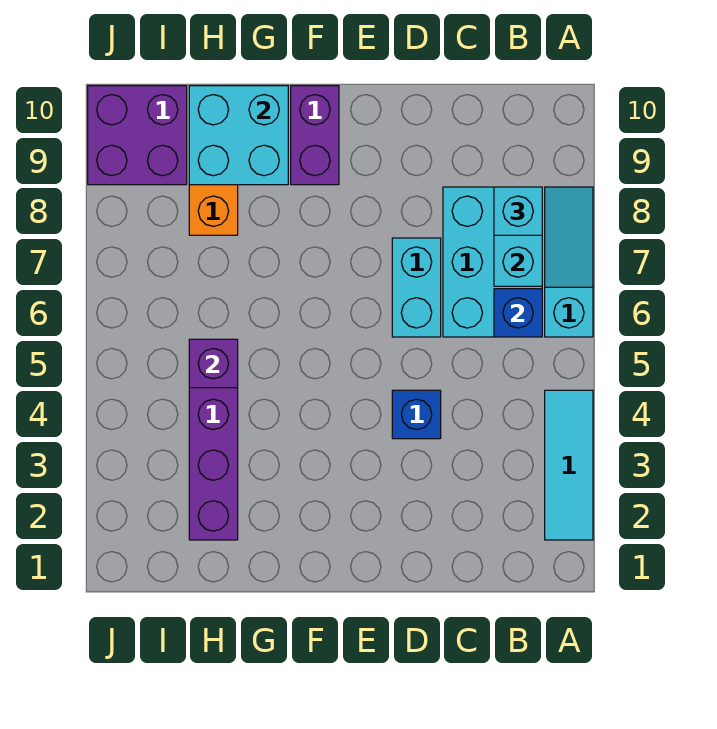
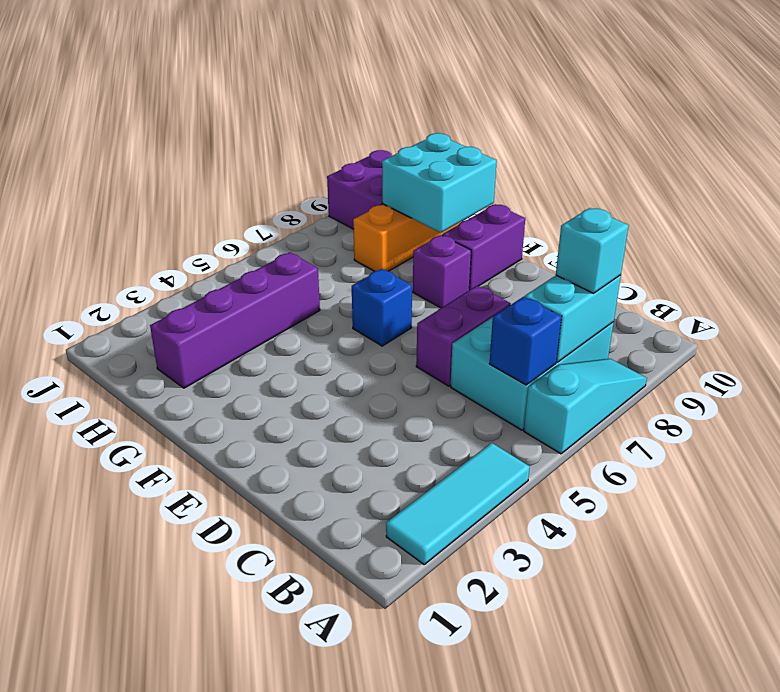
blue 1x1 brick [392,390,441,439] -> blue 1x1 brick moved to [352,269,412,346]
cyan 1x2 brick [392,238,441,337] -> purple 1x2 brick [416,286,511,386]
purple 1x1 brick [189,339,238,388] -> purple 1x1 brick moved to [413,235,471,308]

